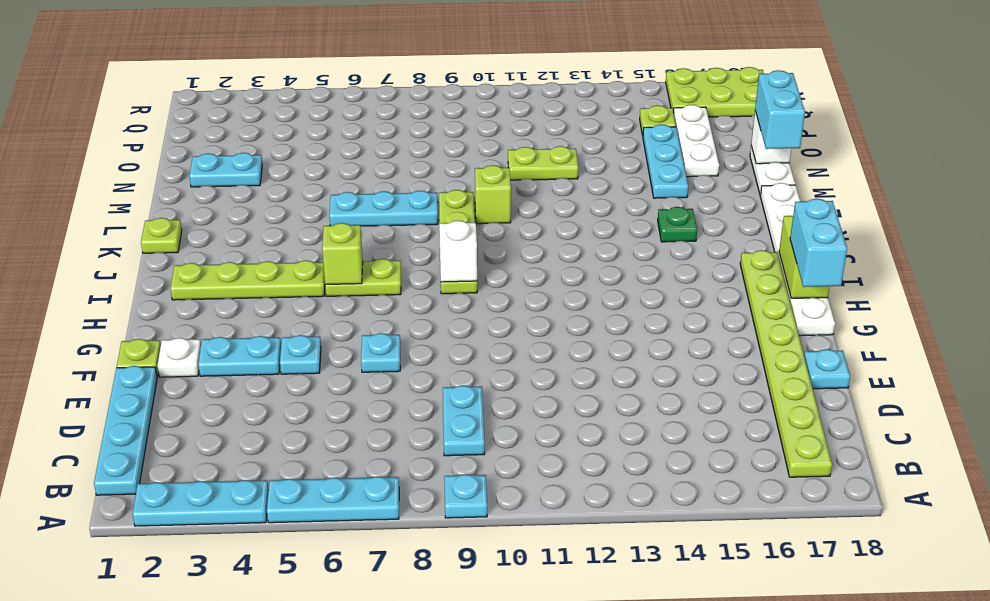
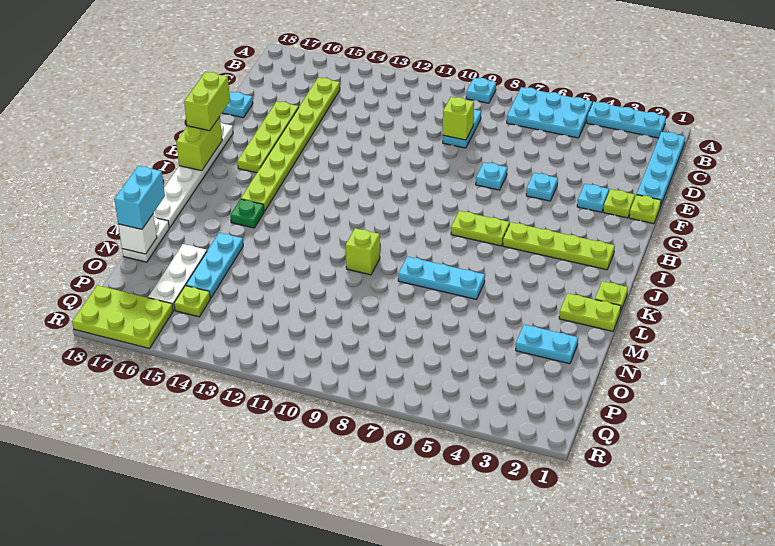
cyan 1x3 plate [267,477,399,523] -> cyan 2x3 plate [507,87,592,138]
lime 1x8 plate [740,250,832,477] -> lime 1x8 plate moved to [241,78,340,211]
white 1x1 plate [158,338,201,377] -> lime 1x1 plate [603,189,635,218]
cyan 1x2 plate [198,336,281,376] -> cyan 1x1 plate [577,184,609,212]
cyan 1x2 brick [790,199,847,287] -> lime 1x2 brick [184,72,230,131]
lime 1x1 brick [322,223,363,285] -> lime 1x1 brick moved to [443,97,474,140]
lime 1x4 plate [439,190,477,294] -> lime 1x4 plate moved to [237,101,299,173]
white 1x1 brick [439,221,477,282] -> none
lime 1x2 plate [508,146,578,180] -> lime 1x2 plate moved to [559,293,621,331]

